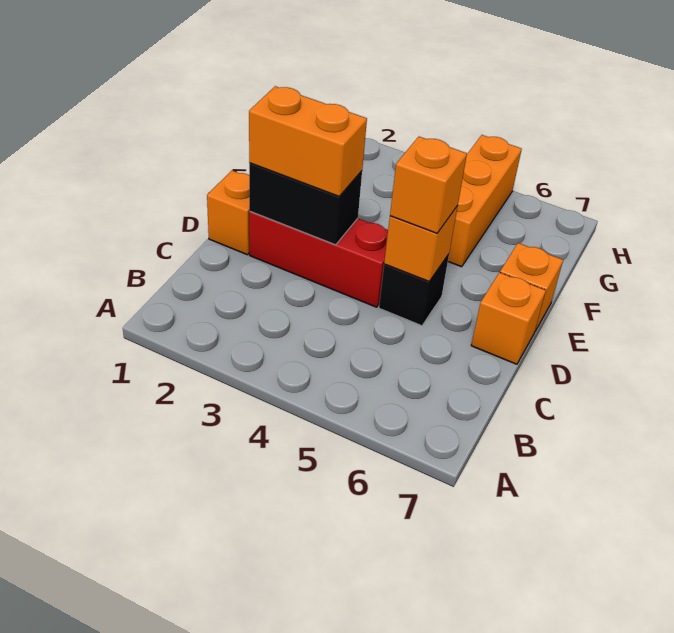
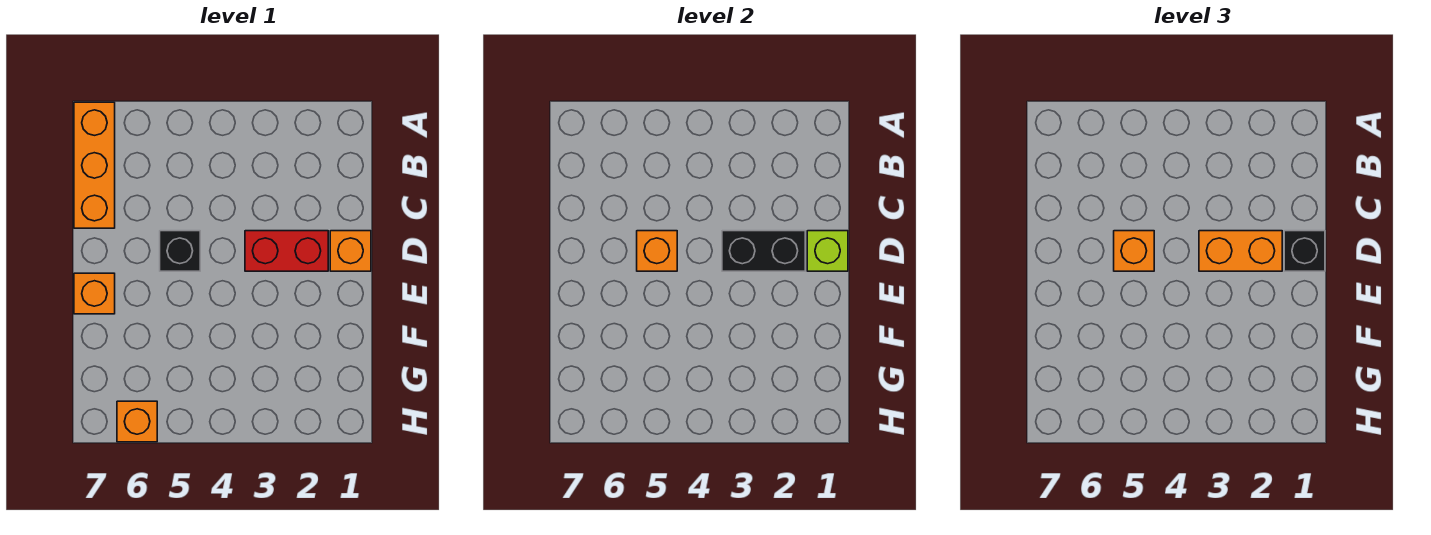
none -> lime 1x1 brick [807,231,848,271]
none -> black 1x1 brick [1284,231,1325,271]
red 1x3 brick [249,212,388,307] -> red 1x2 brick [245,231,328,271]
orange 1x1 brick [471,273,546,364] -> orange 1x1 brick moved to [117,401,157,442]
orange 1x3 brick [448,135,522,267] -> orange 1x3 brick moved to [74,102,115,228]

